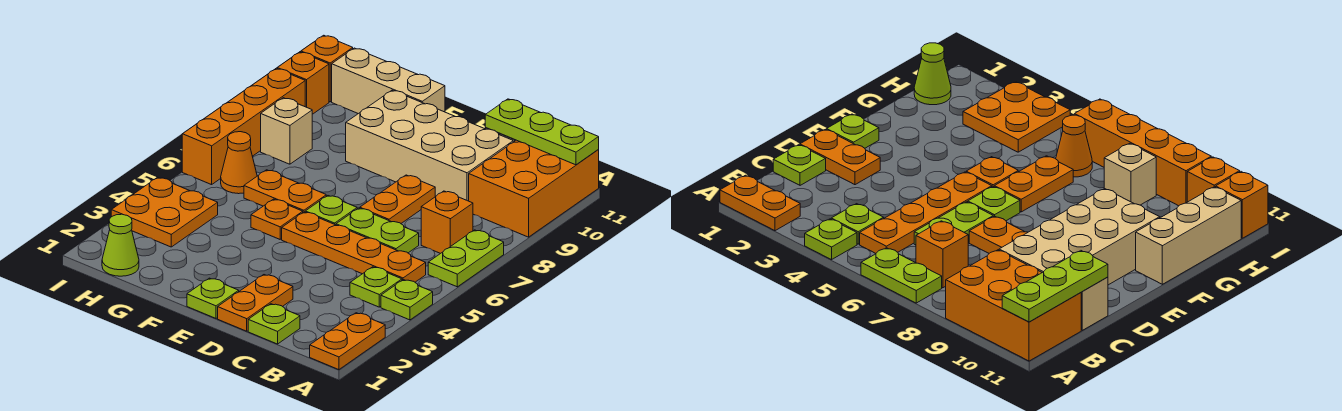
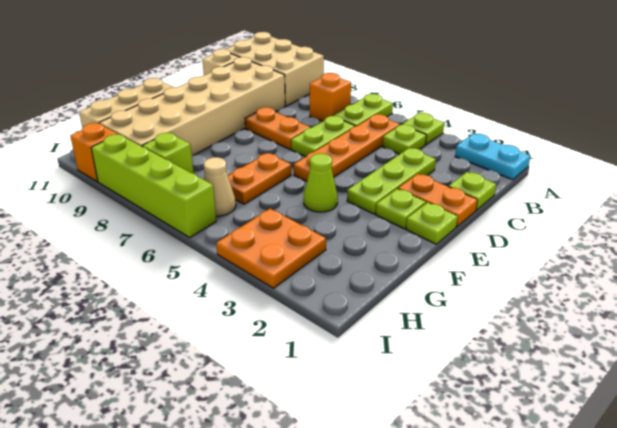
orange 1x2 plate [310,313,385,370] -> cyan 1x2 plate [455,134,530,180]
lime 1x2 plate [428,230,504,287] -> lime 1x2 plate turned to [333,94,393,126]
orange 2x3 brick [469,140,599,237] -> tan 2x3 brick [226,32,324,106]
lime 1x3 plate [485,99,599,165] -> lime 1x3 plate moved to [347,148,436,214]
tan 2x4 brick [346,90,513,201] -> tan 2x6 brick [99,57,285,156]
lime 1x1 plate [305,196,357,225] -> lime 1x1 plate moved to [376,189,426,229]
orange 1x1 plate [251,199,303,239] -> none
lime 1x1 cone [102,214,139,276] -> lime 1x1 cone moved to [304,154,338,212]
orange 1x1 cone [221,132,257,194] -> tan 1x1 cone [204,157,236,216]
tan 1x1 brick [261,98,312,164] -> lime 1x1 brick [142,133,194,174]
orange 1x4 brick [182,68,305,185] -> lime 1x4 brick [91,134,216,238]
orange 1x1 brick [301,35,353,102] -> none

